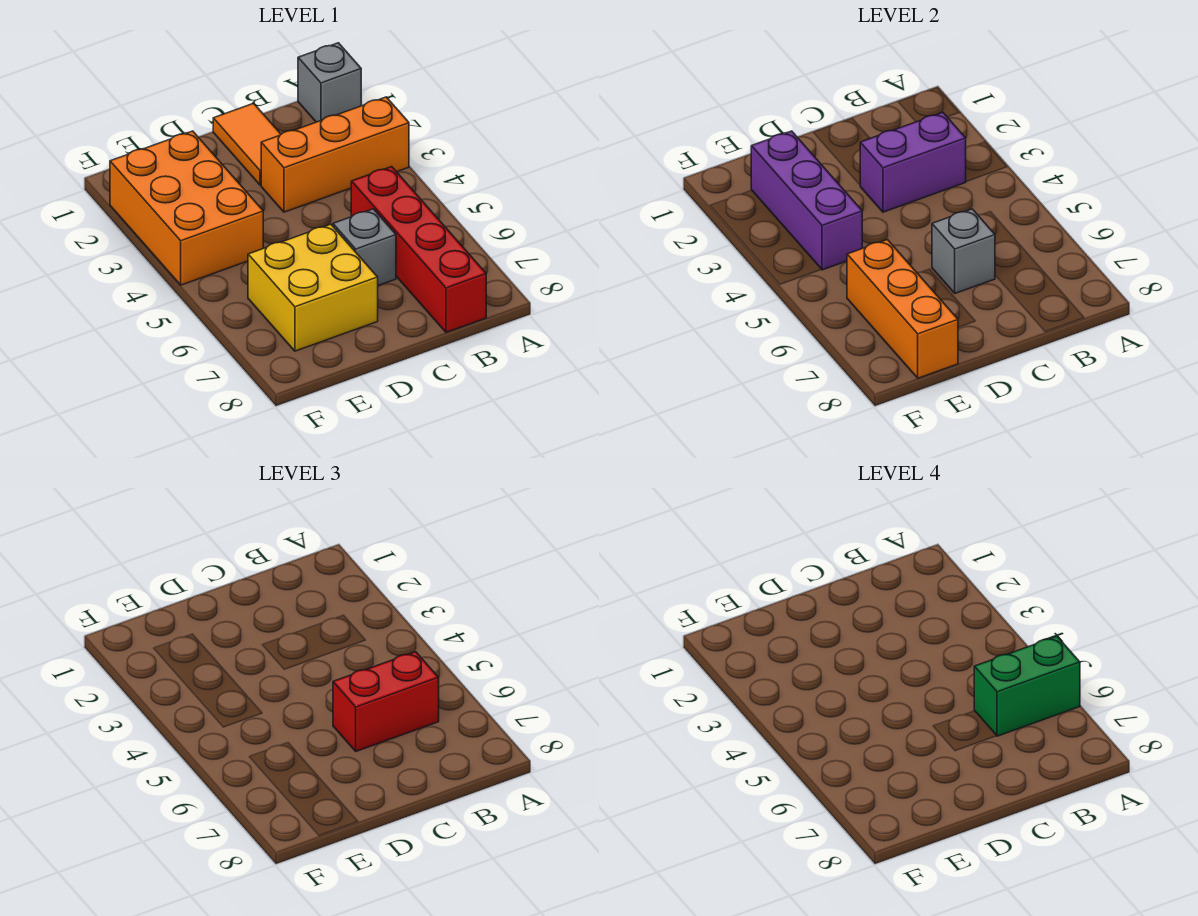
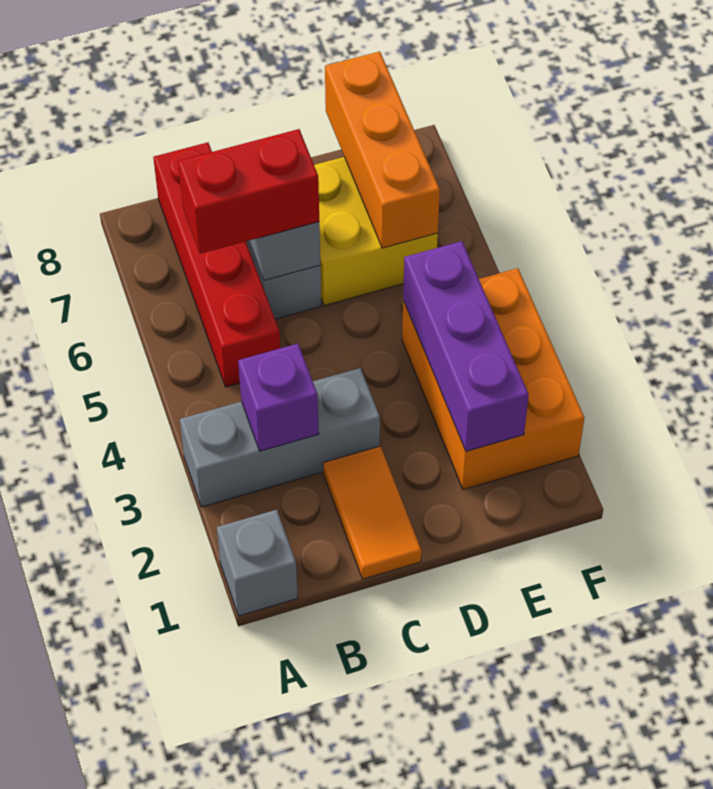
orange 1x3 brick [261,97,409,212] -> grey 1x3 brick [180,368,380,507]
green 1x2 brick [974,636,1080,736] -> none
purple 1x2 brick [860,112,966,212] -> purple 1x1 brick [238,344,319,451]

